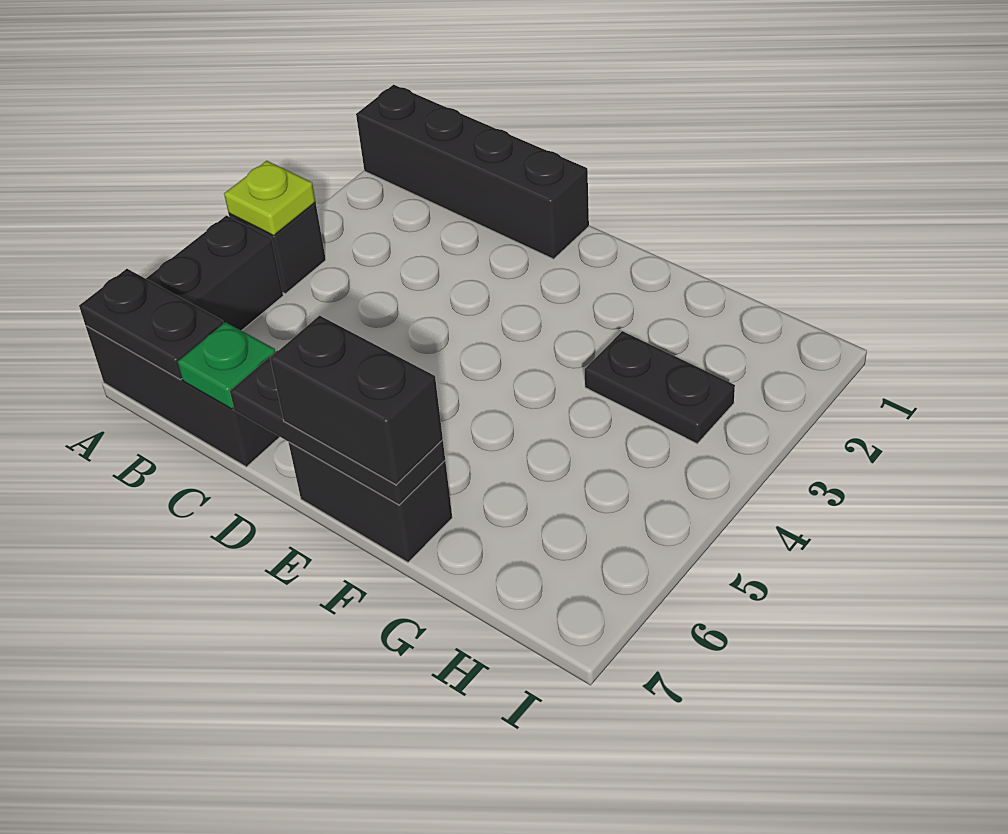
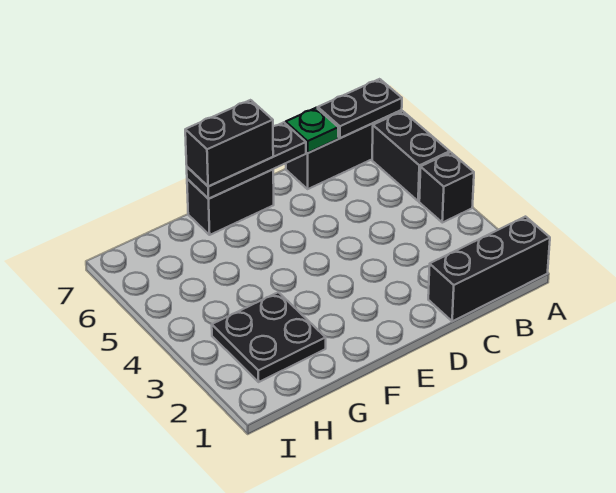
black 1x4 brick [356,85,589,259] -> black 1x3 brick [428,217,550,321]
lime 1x1 plate [224,161,316,236] -> none
black 1x2 plate [585,331,735,444] -> black 2x2 plate [212,292,326,382]

